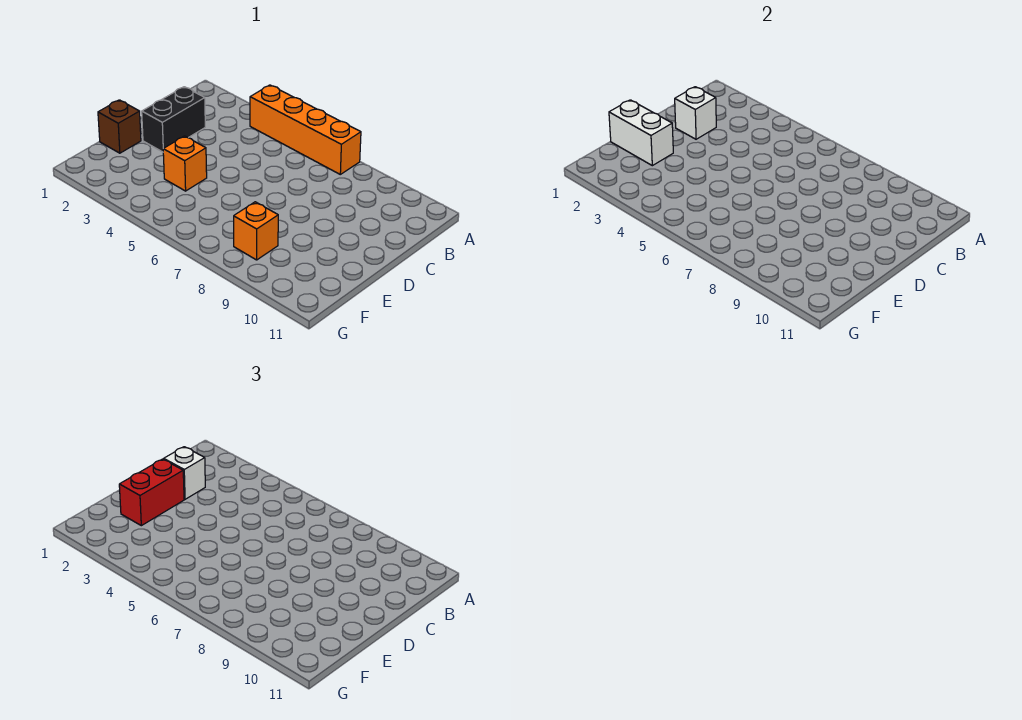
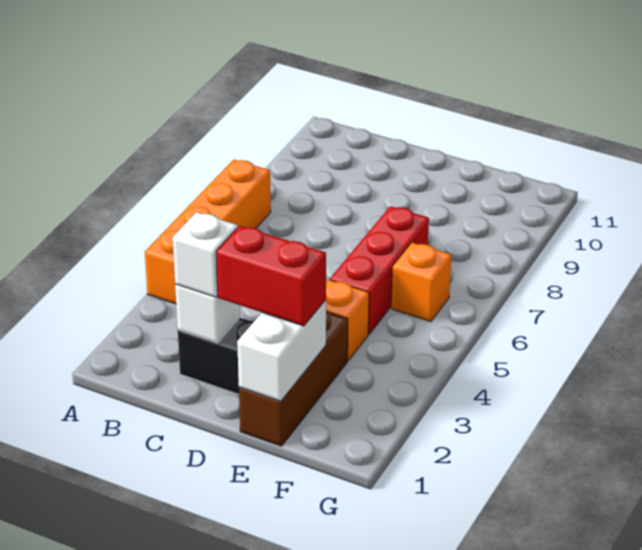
brown 1x1 brick [98,100,141,153] -> brown 1x3 brick [239,310,348,446]
none -> red 1x3 brick [330,206,429,334]
orange 1x1 brick [234,202,278,260] -> orange 1x1 brick moved to [392,243,451,322]

